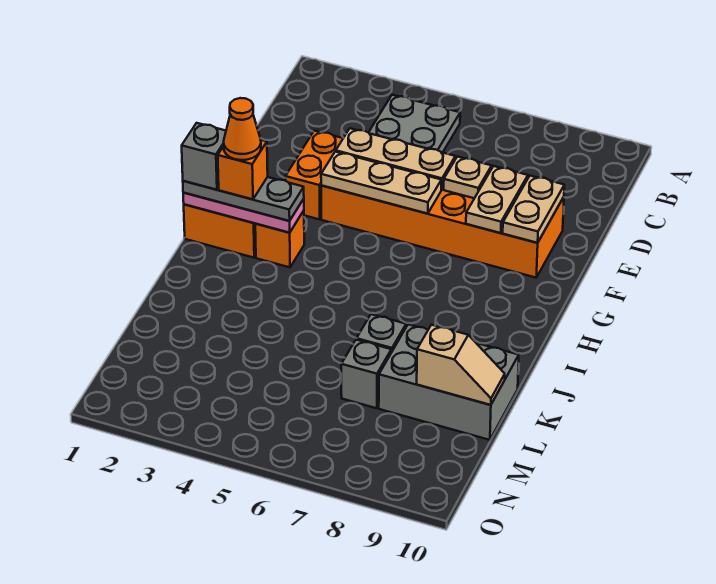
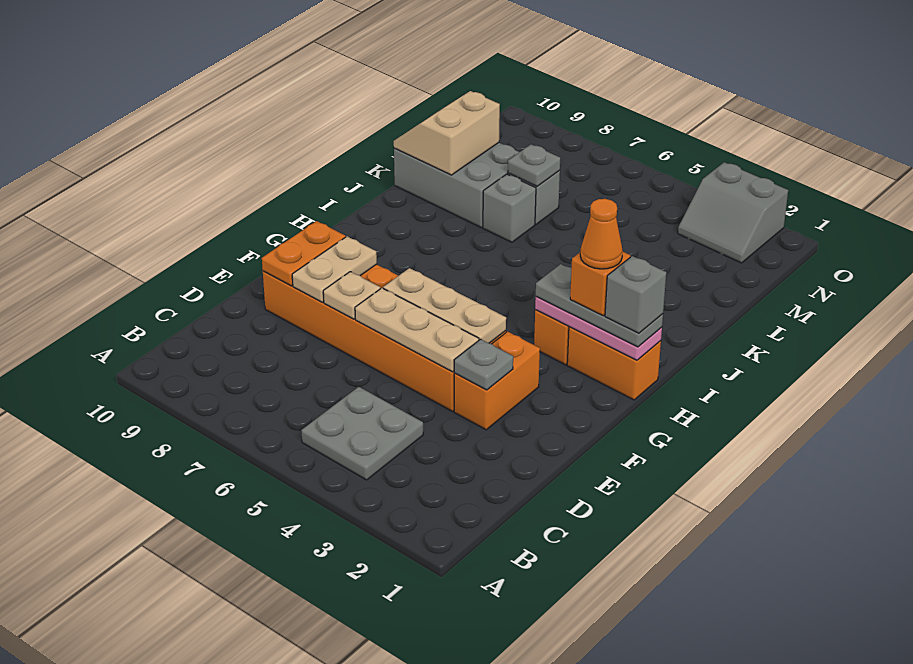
none -> grey 1x1 plate [454,339,513,390]
tan 1x2 plate [503,176,564,243] -> orange 1x2 plate [262,221,346,286]
none -> grey 1x1 plate [508,144,560,186]
tan 1x2 slope [417,325,505,405] -> tan 2x2 slope [394,91,500,175]
none -> grey 2x2 slope [678,162,788,263]

